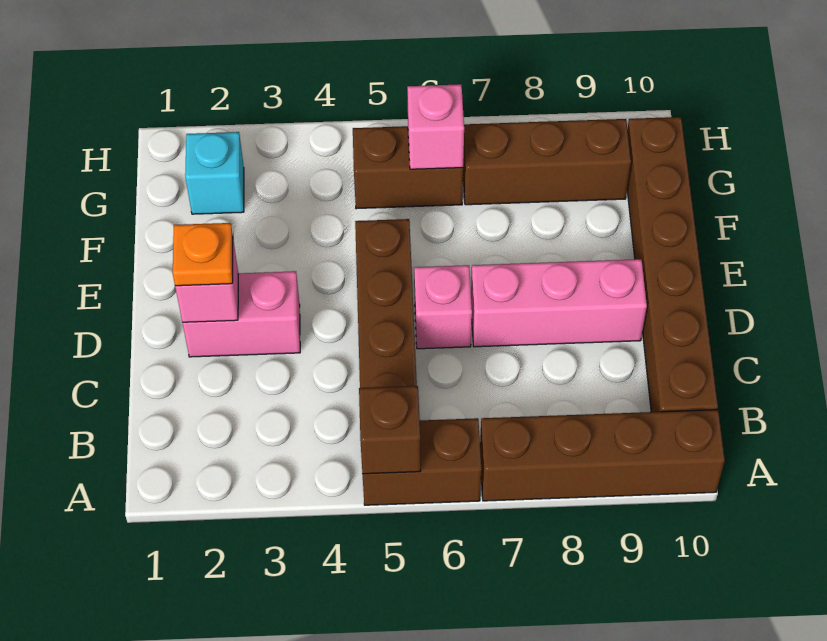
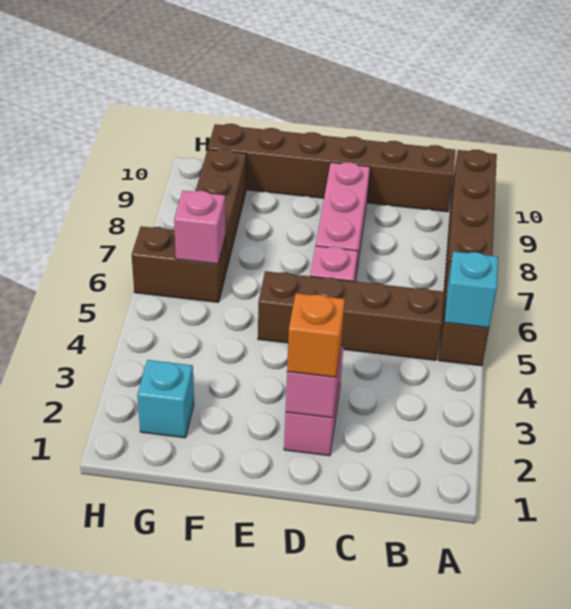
brown 1x1 brick [359,386,421,474] -> cyan 1x1 brick [445,252,498,328]
orange 1x1 plate [173,223,233,286] -> orange 1x1 brick [287,293,345,377]
brown 1x2 brick [353,126,463,209] -> brown 1x2 brick turned to [132,226,226,302]

